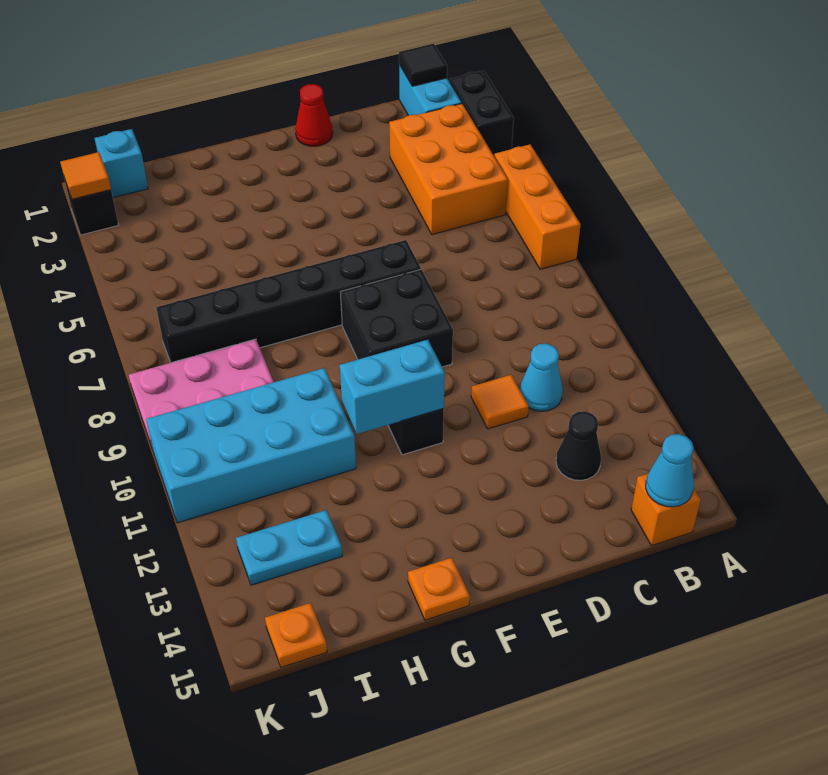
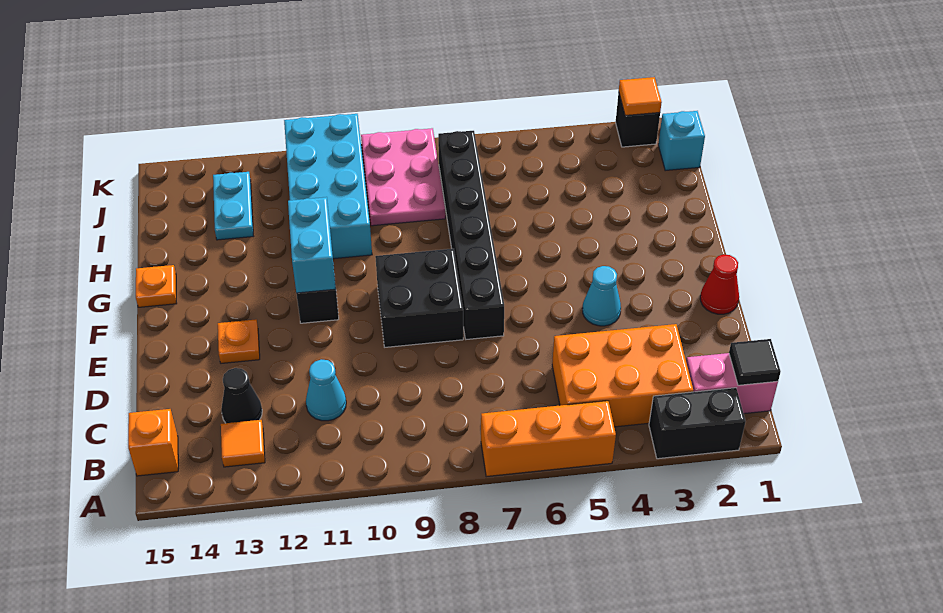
cyan 1x2 brick [399,65,462,116] -> pink 1x2 brick [686,353,778,414]
cyan 1x1 cone [646,434,694,507] -> cyan 1x1 cone moved to [582,266,621,326]
orange 1x1 tile [471,375,529,429] -> orange 1x1 tile moved to [221,420,265,467]
orange 1x1 plate [265,603,327,667] -> orange 1x1 plate moved to [218,319,260,363]

